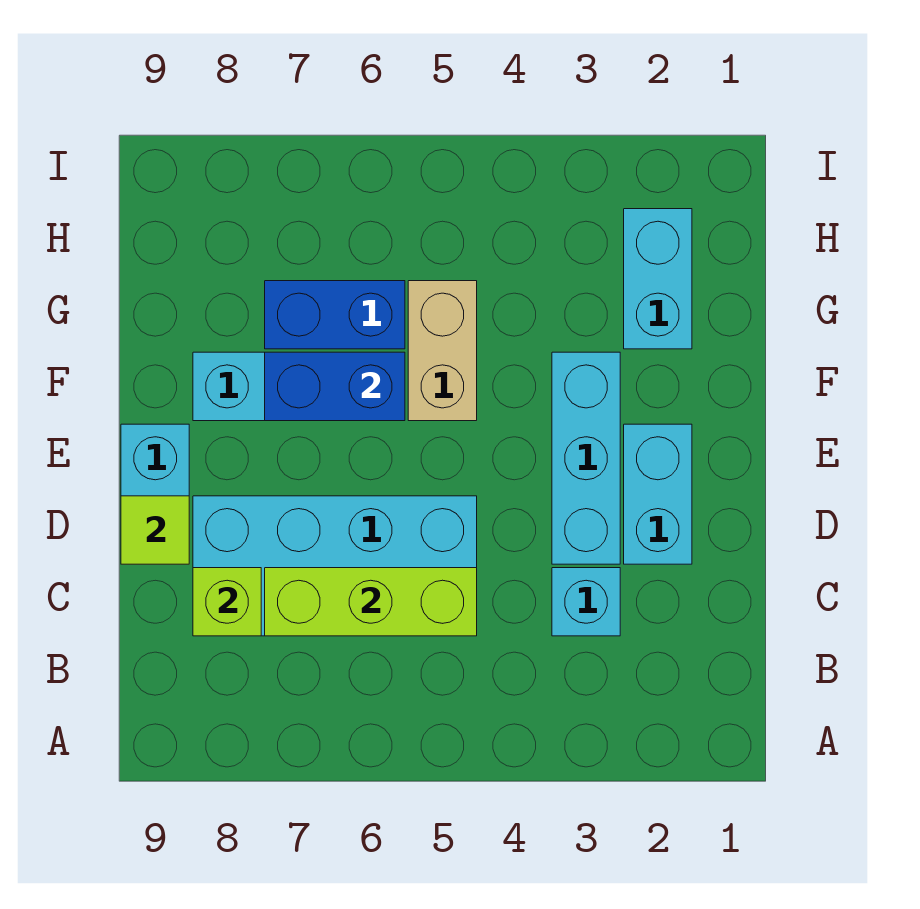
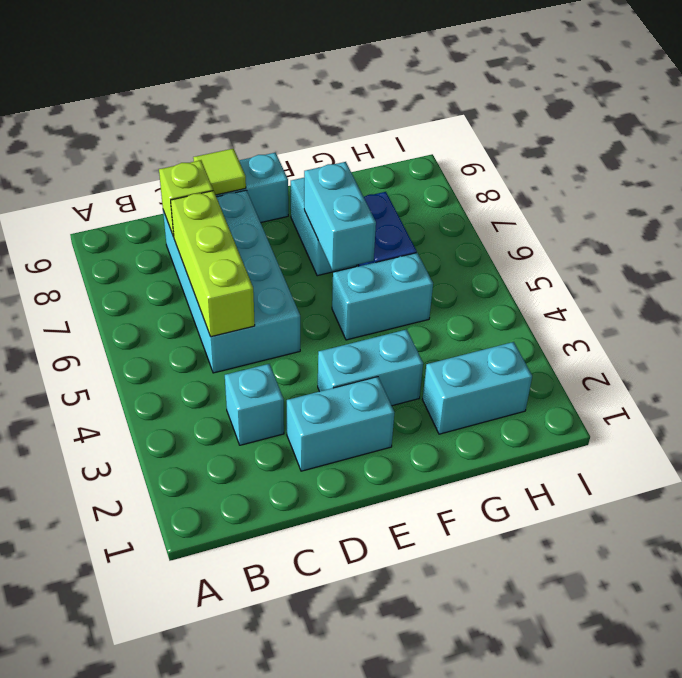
cyan 1x3 brick [552,352,620,564] -> cyan 1x2 brick [318,329,423,406]
tan 1x2 brick [408,281,477,421] -> cyan 1x2 brick [332,253,433,340]
blue 1x2 brick [265,352,405,421] -> cyan 1x2 brick [304,162,376,270]

